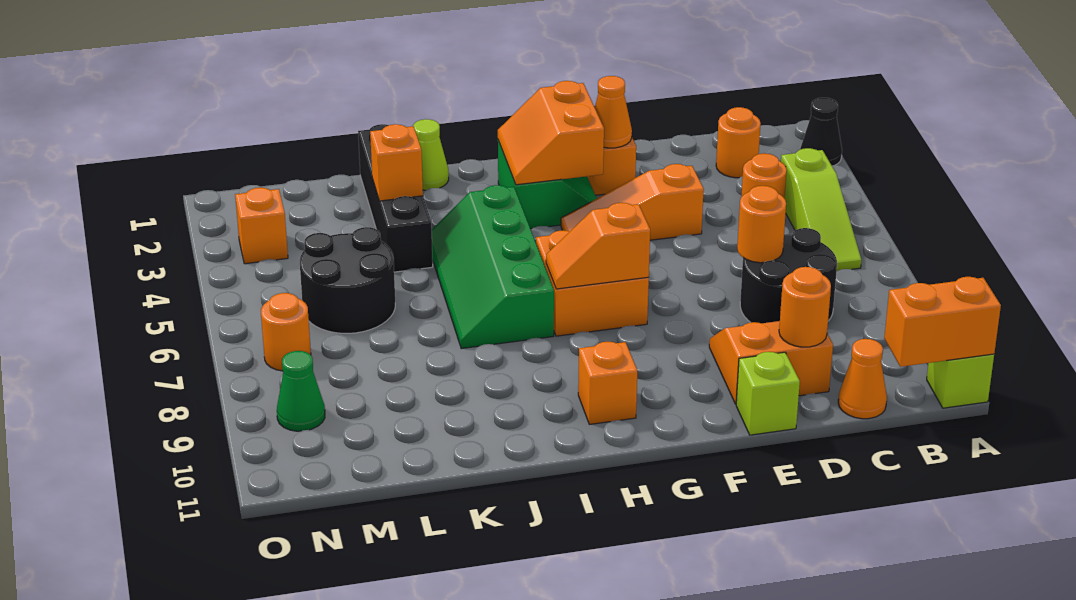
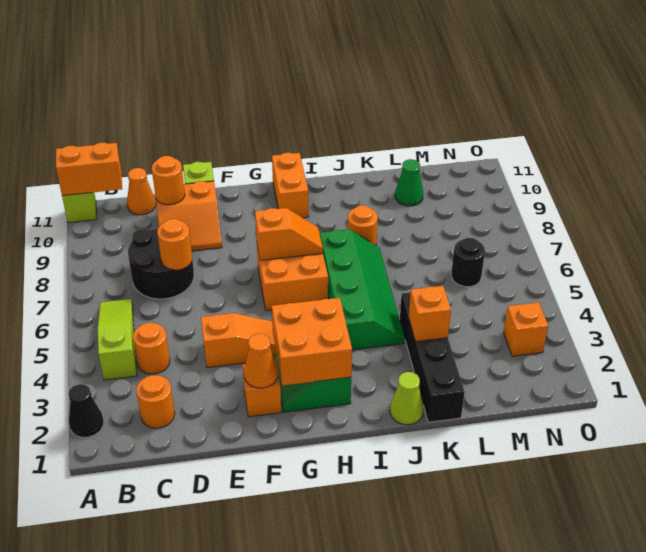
orange 2x2 slope [498,81,604,185] -> orange 2x2 brick [272,298,352,386]
orange 1x1 brick [578,342,637,424] -> orange 1x2 brick [272,153,309,218]
black 2x2 round brick [300,227,395,333] -> black 1x1 round brick [451,238,485,287]
orange 1x1 round brick [261,293,311,371] -> orange 1x1 round brick moved to [348,205,378,245]
green 1x1 cone [277,351,325,431] -> green 1x1 cone moved to [395,159,423,206]

